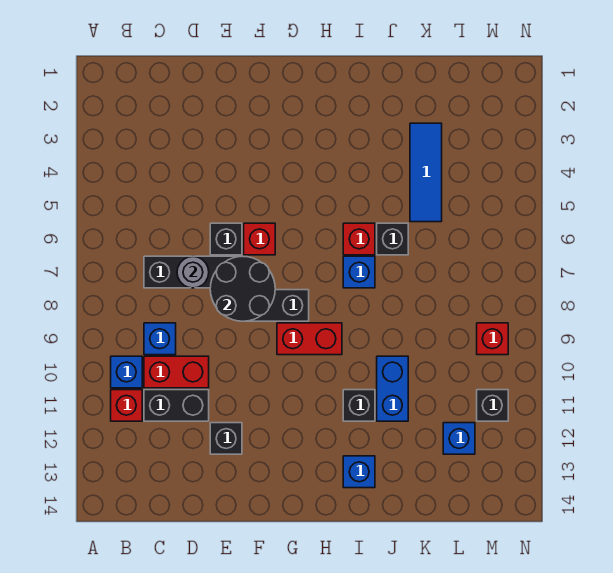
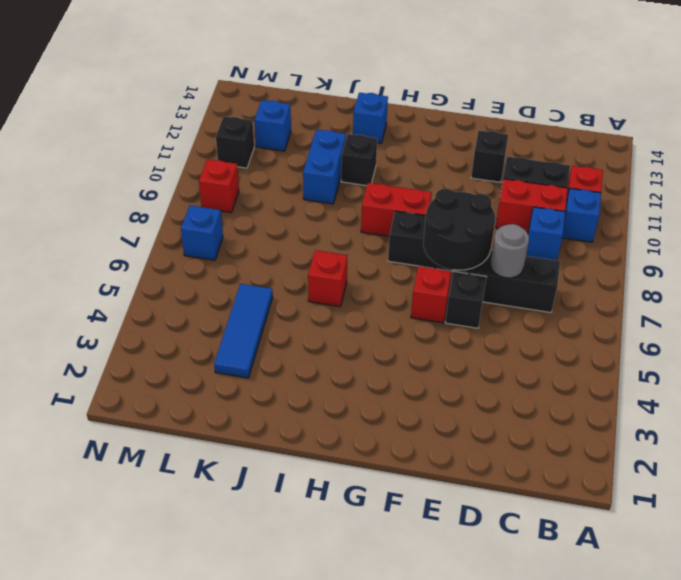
blue 1x1 brick [343,256,375,288] -> blue 1x1 brick moved to [181,206,223,260]
black 1x1 brick [377,223,408,255] -> none

